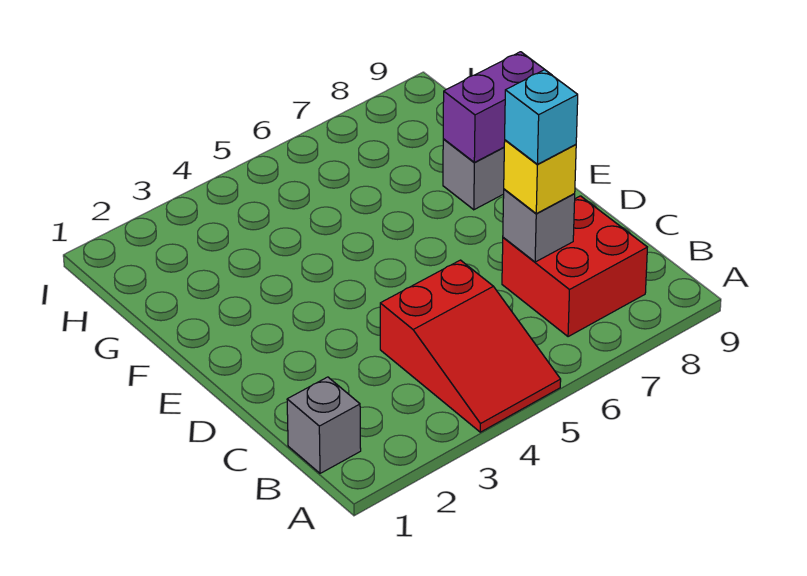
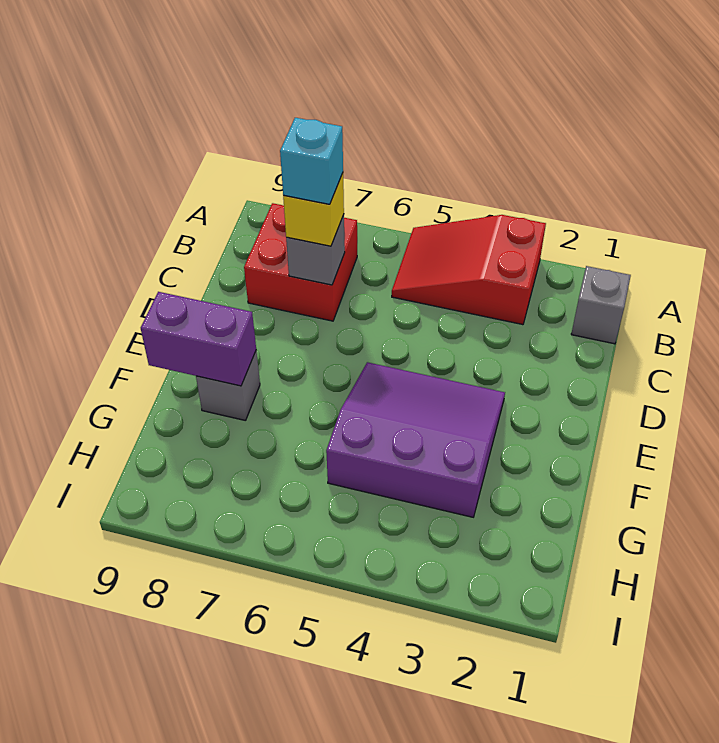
red 2x3 slope [380,260,561,432] -> red 2x3 slope turned to [392,215,546,325]
none -> purple 3x3 slope [326,362,505,517]

